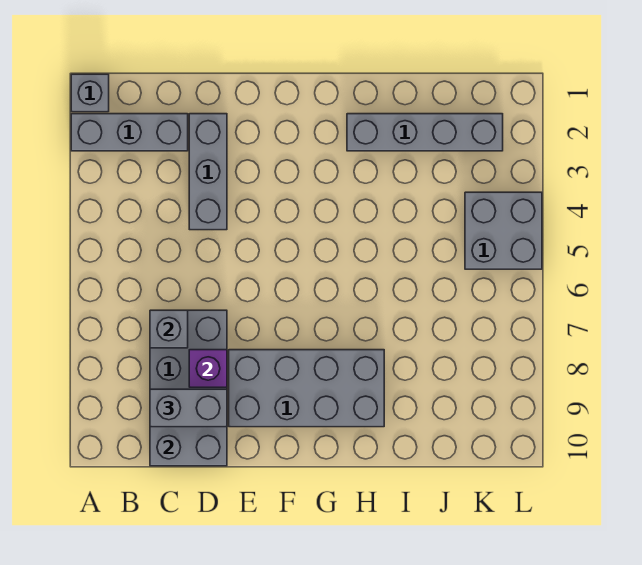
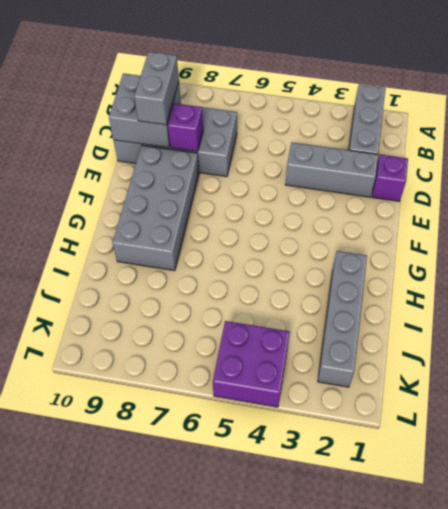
grey 1x1 brick [71,74,109,112] -> none
grey 1x1 brick [150,310,188,348] -> none
none -> purple 1x1 brick [372,155,408,201]
grey 2x2 brick [465,192,542,269] -> purple 2x2 brick [213,321,290,407]

